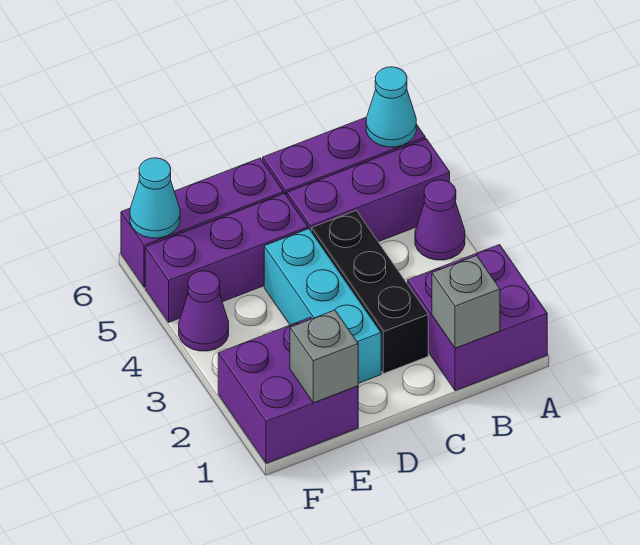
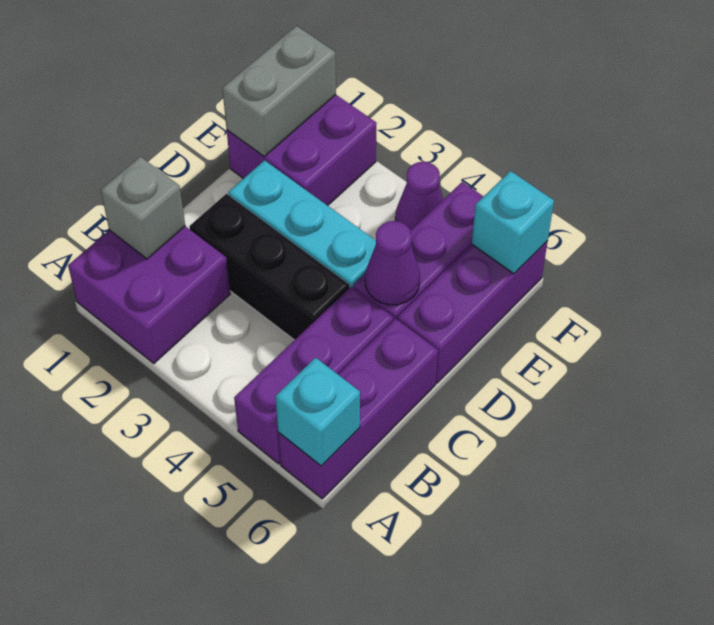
purple 1x1 cone [415,180,465,260] -> purple 1x1 cone moved to [365,221,420,305]
cyan 1x1 cone [366,67,416,147] -> cyan 1x1 brick [275,358,360,466]
grey 1x1 brick [290,310,358,403] -> grey 1x2 brick [222,26,336,156]
cyan 1x1 cone [130,158,180,238] -> cyan 1x1 brick [472,171,554,274]

